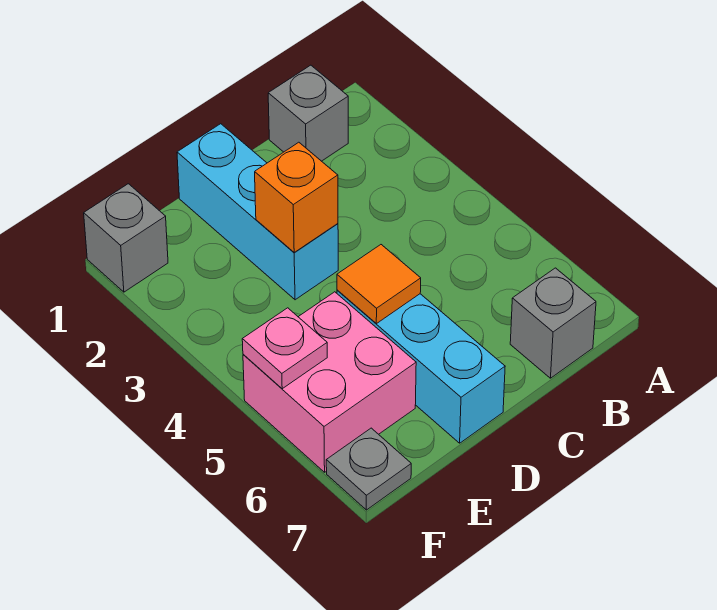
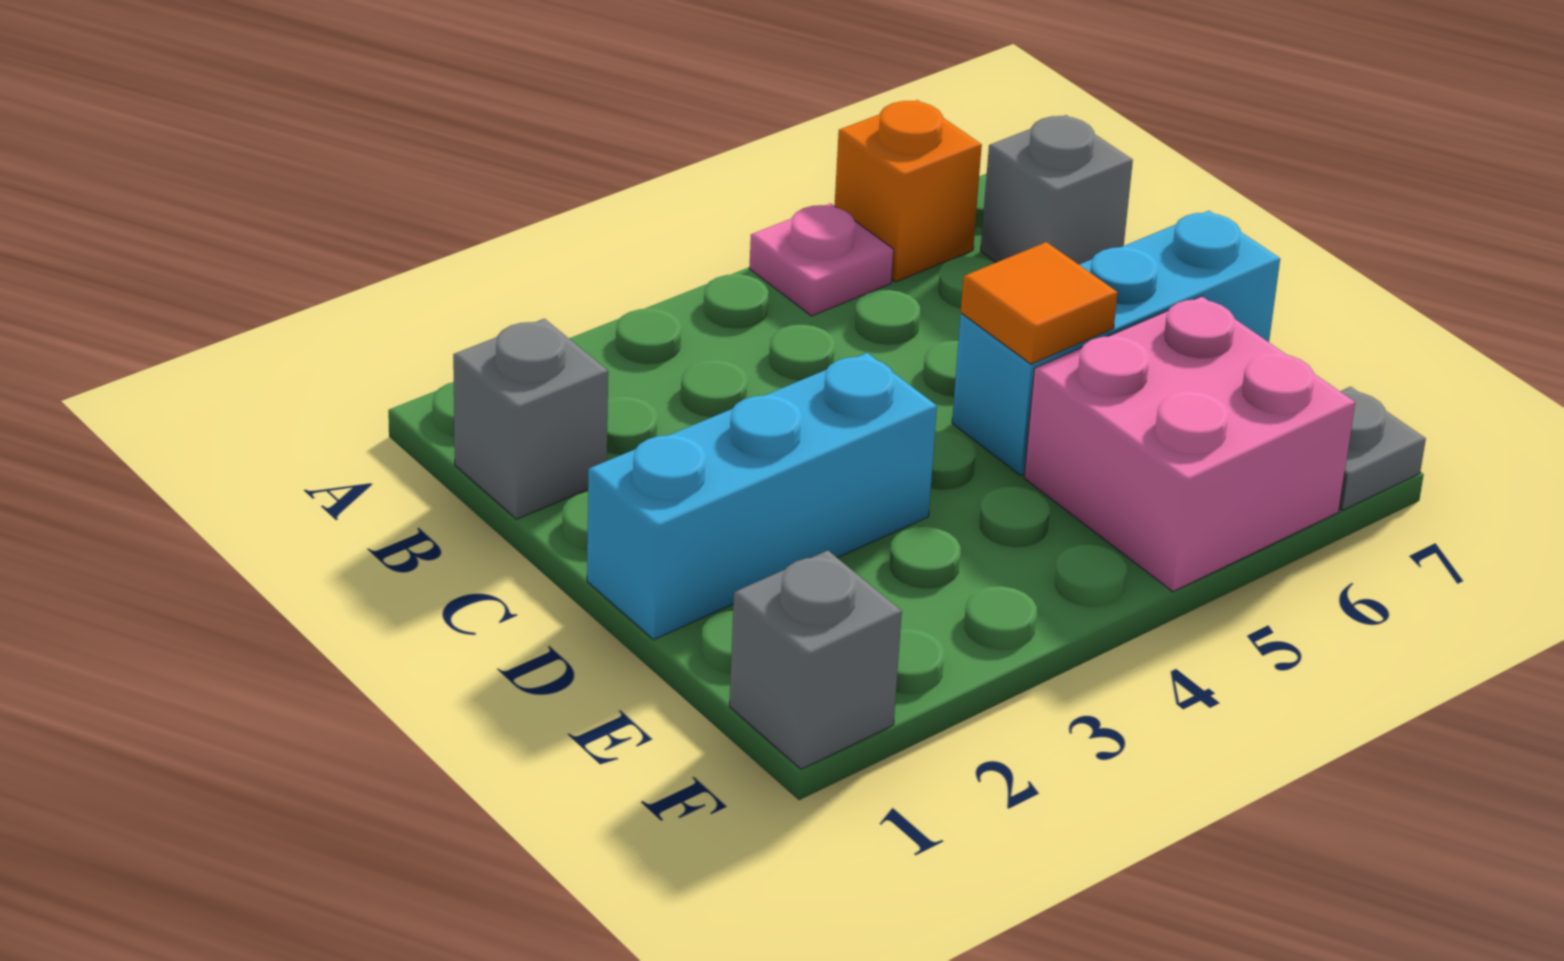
orange 1x1 brick [255,142,338,253] -> orange 1x1 brick moved to [835,100,982,282]
pink 1x1 plate [242,308,327,389] -> pink 1x1 plate moved to [749,203,894,316]

